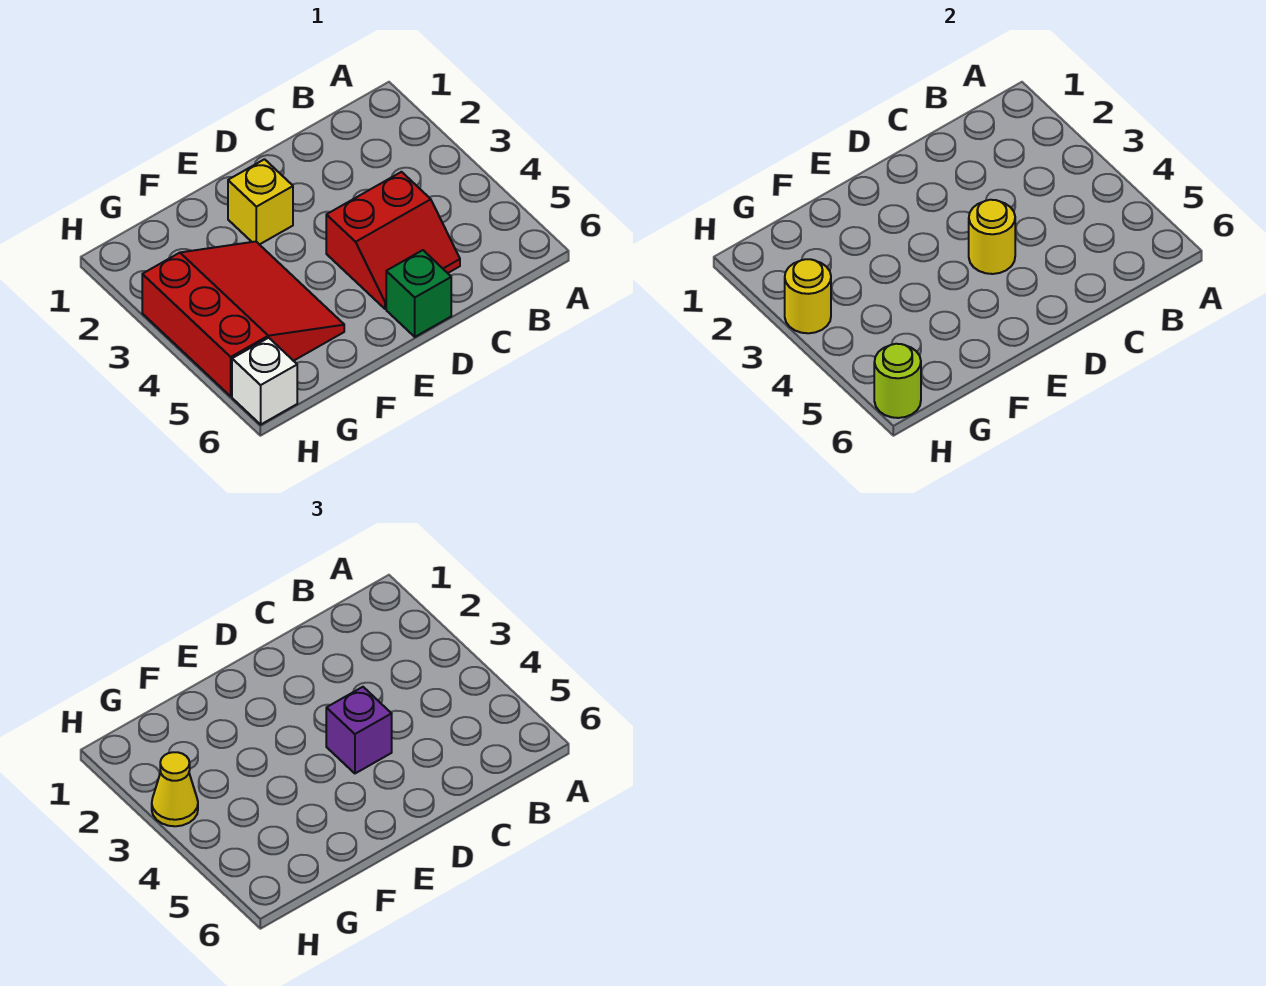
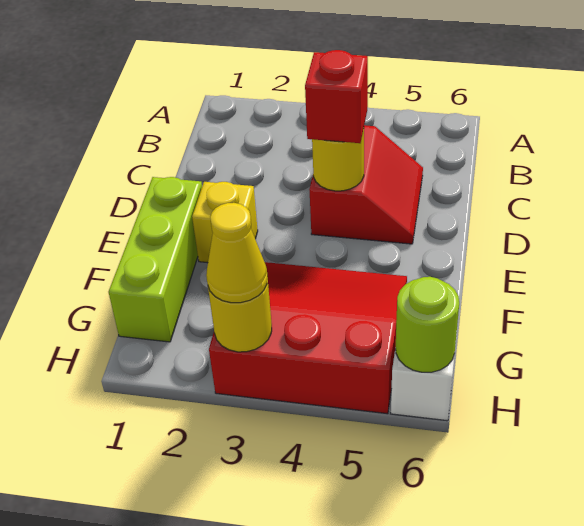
purple 1x1 brick [326,687,392,773] -> red 1x1 brick [305,50,368,143]
green 1x1 brick [386,250,451,337] -> none
none -> lime 1x3 brick [109,177,202,342]

